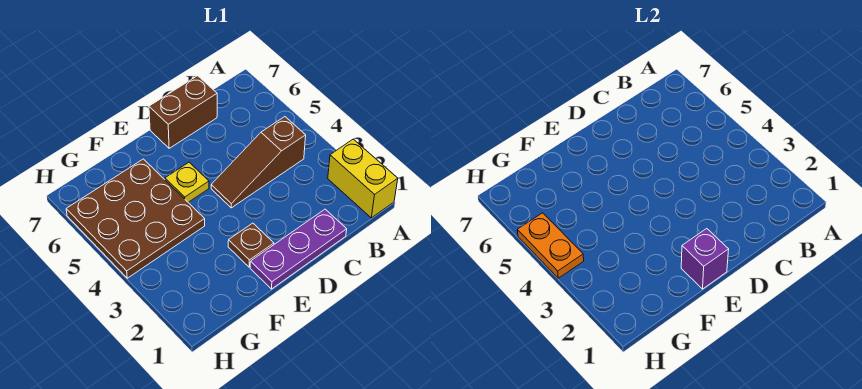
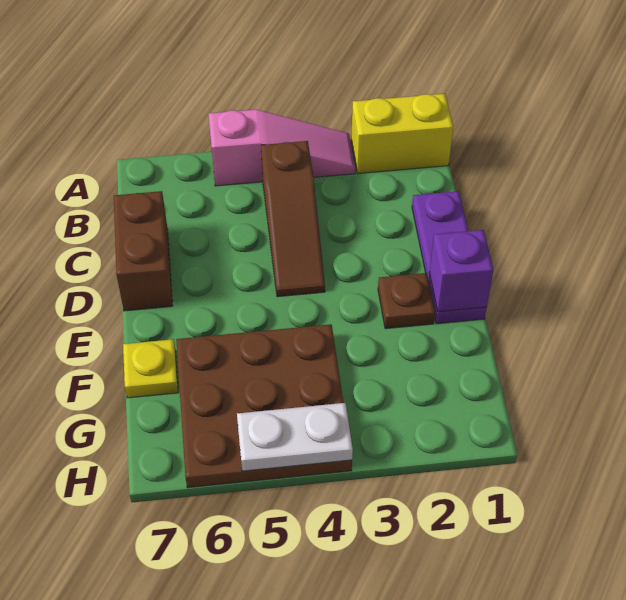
none -> pink 1x3 slope [209,109,355,186]
yellow 1x1 plate [165,162,209,202] -> yellow 1x1 plate moved to [123,339,178,398]
orange 1x2 plate [517,213,584,278] -> white 1x2 plate [237,403,353,471]

